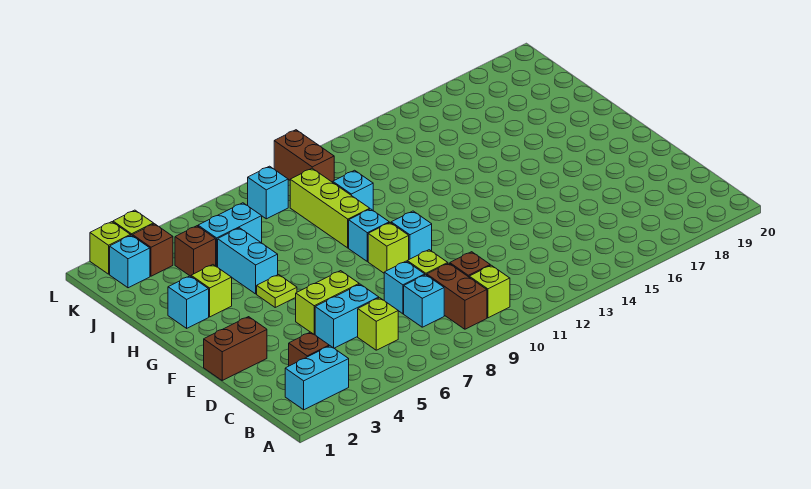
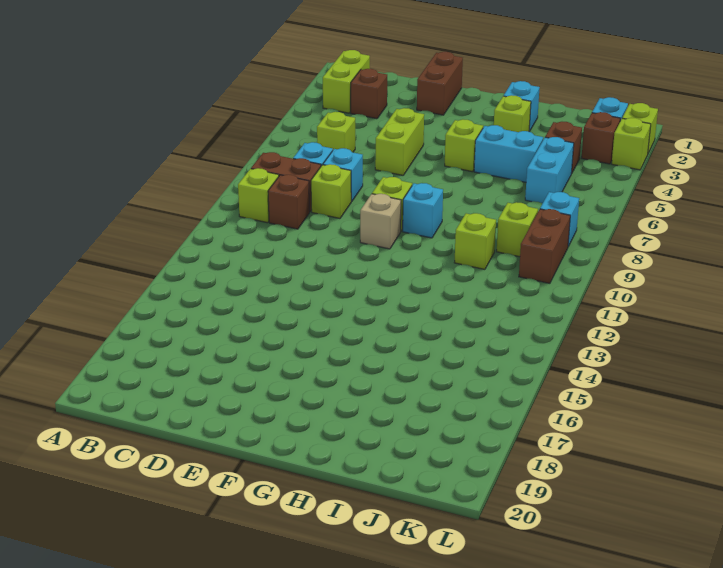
cyan 1x2 brick [285,346,349,410] -> lime 1x2 brick [323,50,370,113]
cyan 1x2 brick [315,284,379,348] -> none
cyan 1x1 brick [391,211,432,259] -> tan 1x1 brick [360,194,401,249]
lime 1x1 plate [257,275,297,307] -> lime 1x1 brick [445,119,483,172]
lime 1x3 brick [290,168,370,248] -> lime 1x1 brick [497,202,538,257]
cyan 1x1 brick [333,170,373,210] -> lime 1x1 brick [454,213,496,269]
brown 1x2 brick [274,130,334,182] -> brown 1x2 brick turned to [519,209,570,283]

